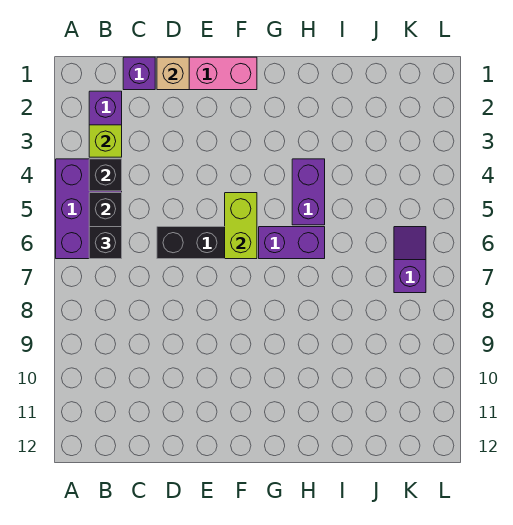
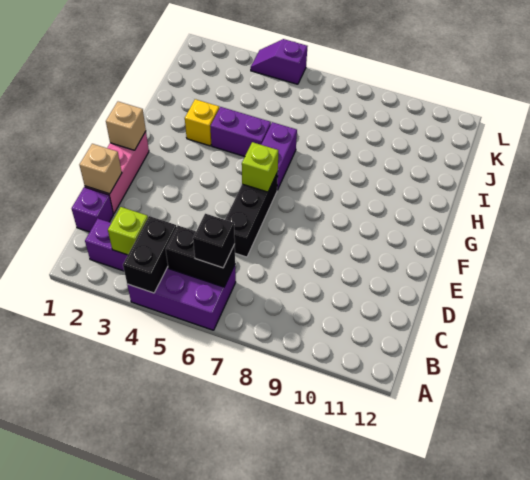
black 1x1 brick [89,159,122,191] -> black 1x2 brick [123,216,177,293]
none -> tan 1x1 brick [106,102,146,150]
lime 1x2 brick [225,193,257,259] -> lime 1x1 brick [242,142,279,192]
none -> yellow 1x1 brick [185,99,219,146]
purple 1x2 slope [394,227,426,293] -> purple 1x2 slope moved to [251,39,307,84]

